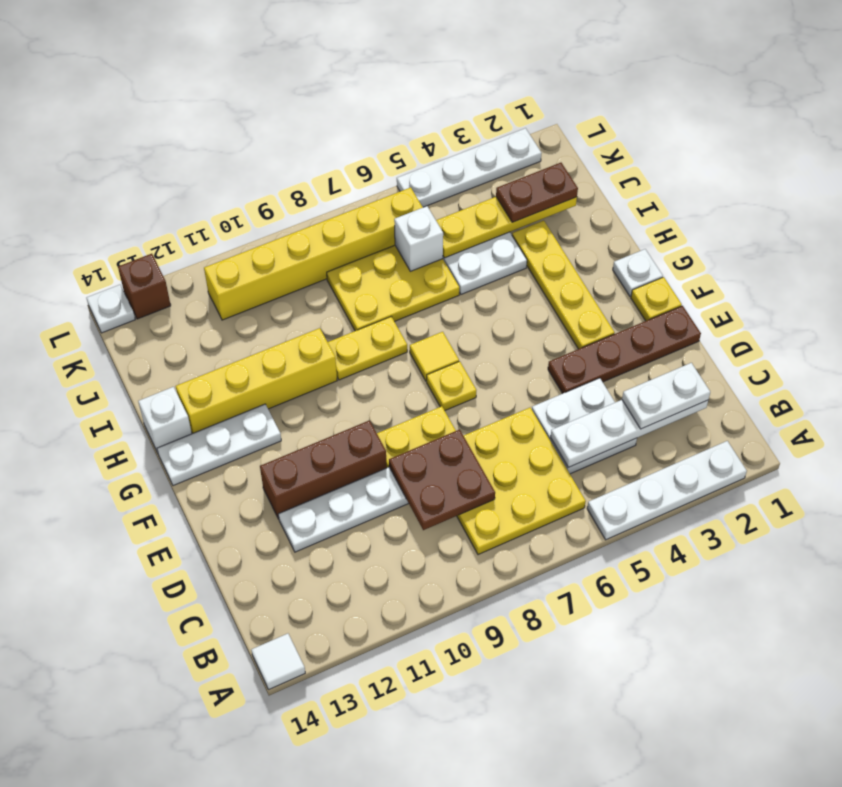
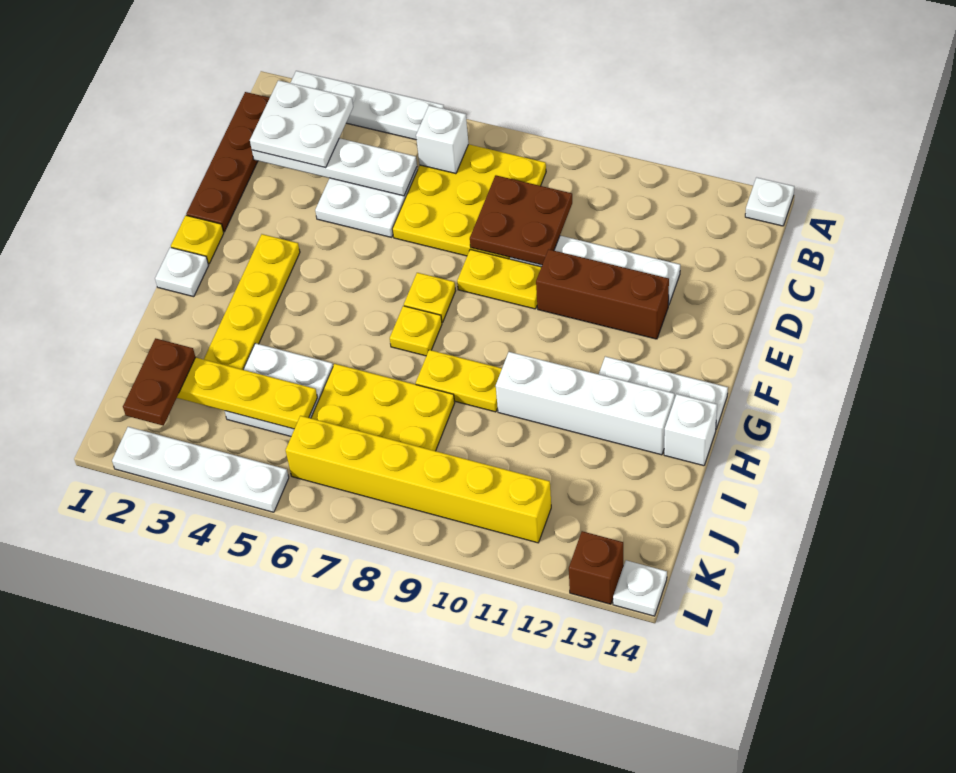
white 1x1 tile [251,634,305,690] -> white 1x1 plate [745,177,794,226]
white 1x2 plate [622,363,710,429] -> white 2x2 plate [250,80,353,168]
brown 1x4 plate [548,306,701,394] -> brown 1x4 plate turned to [186,92,270,232]
yellow 1x1 tile [410,332,459,381] -> yellow 1x1 plate [390,306,442,356]
yellow 1x4 brick [176,328,337,434] -> white 1x4 brick [496,352,674,455]
brown 1x2 plate [496,163,578,222] -> brown 1x2 plate turned to [123,338,196,426]
white 1x1 brick [394,206,443,271] -> white 1x1 brick moved to [416,105,469,174]

